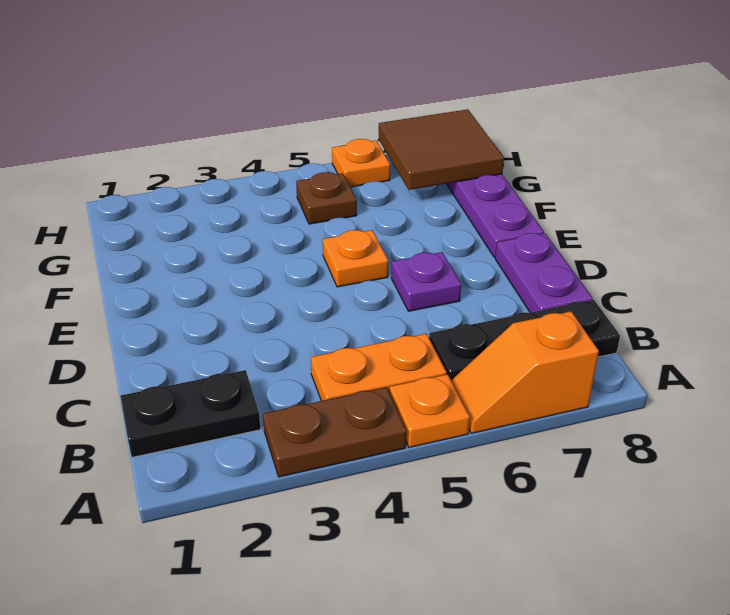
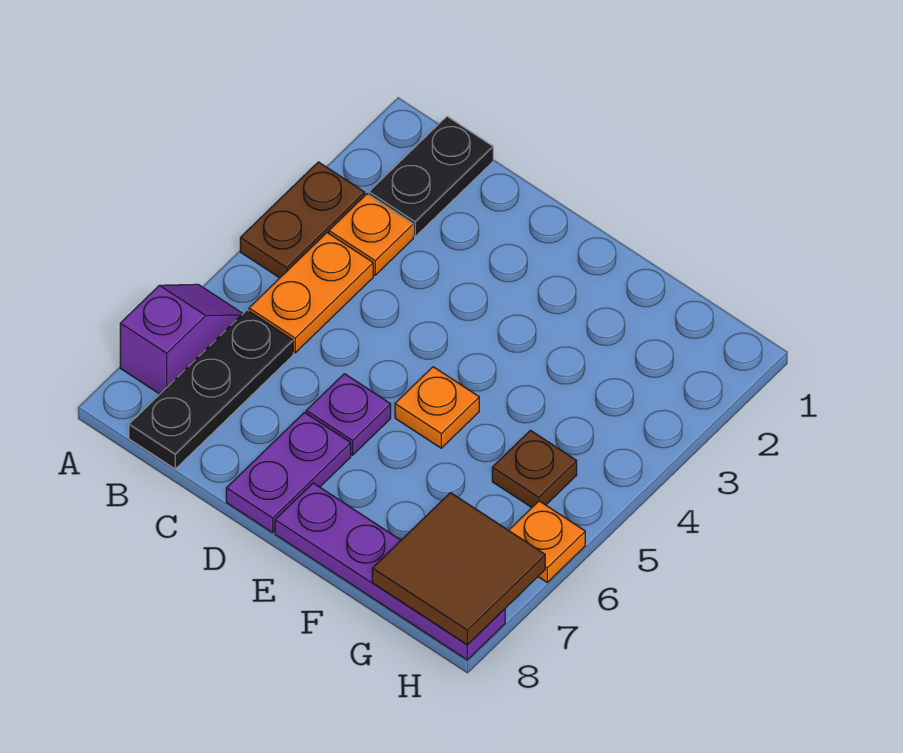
orange 1x1 plate [390,374,470,448] -> orange 1x1 plate moved to [329,194,413,275]
orange 1x2 slope [451,311,599,433] -> purple 1x2 slope [120,284,243,394]
purple 1x2 plate [495,233,593,313] -> purple 1x2 plate turned to [226,412,351,533]

